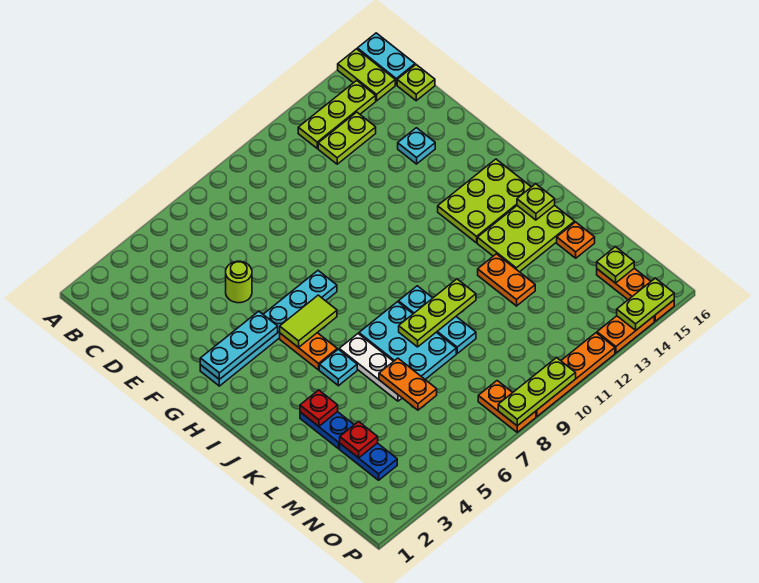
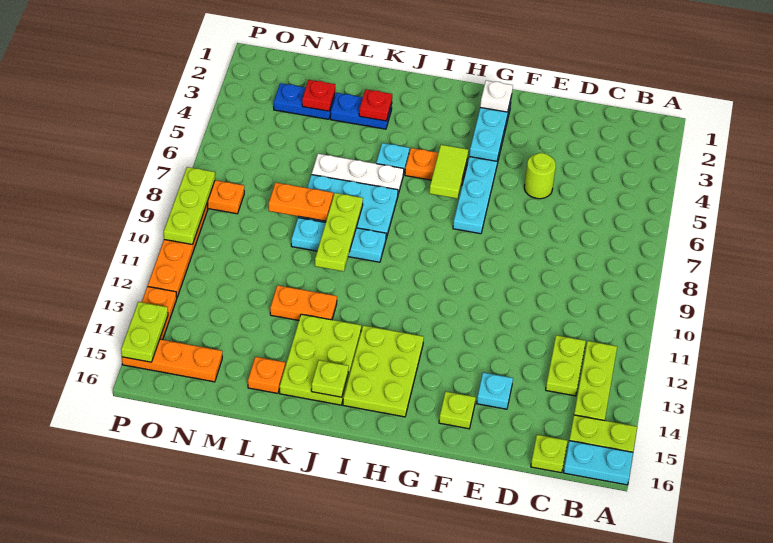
none -> white 1x1 plate [480,81,513,112]
orange 1x2 plate [379,358,437,410] -> orange 1x2 plate moved to [269,183,333,221]
lime 1x1 plate [597,247,634,283] -> lime 1x1 plate moved to [439,392,476,429]

